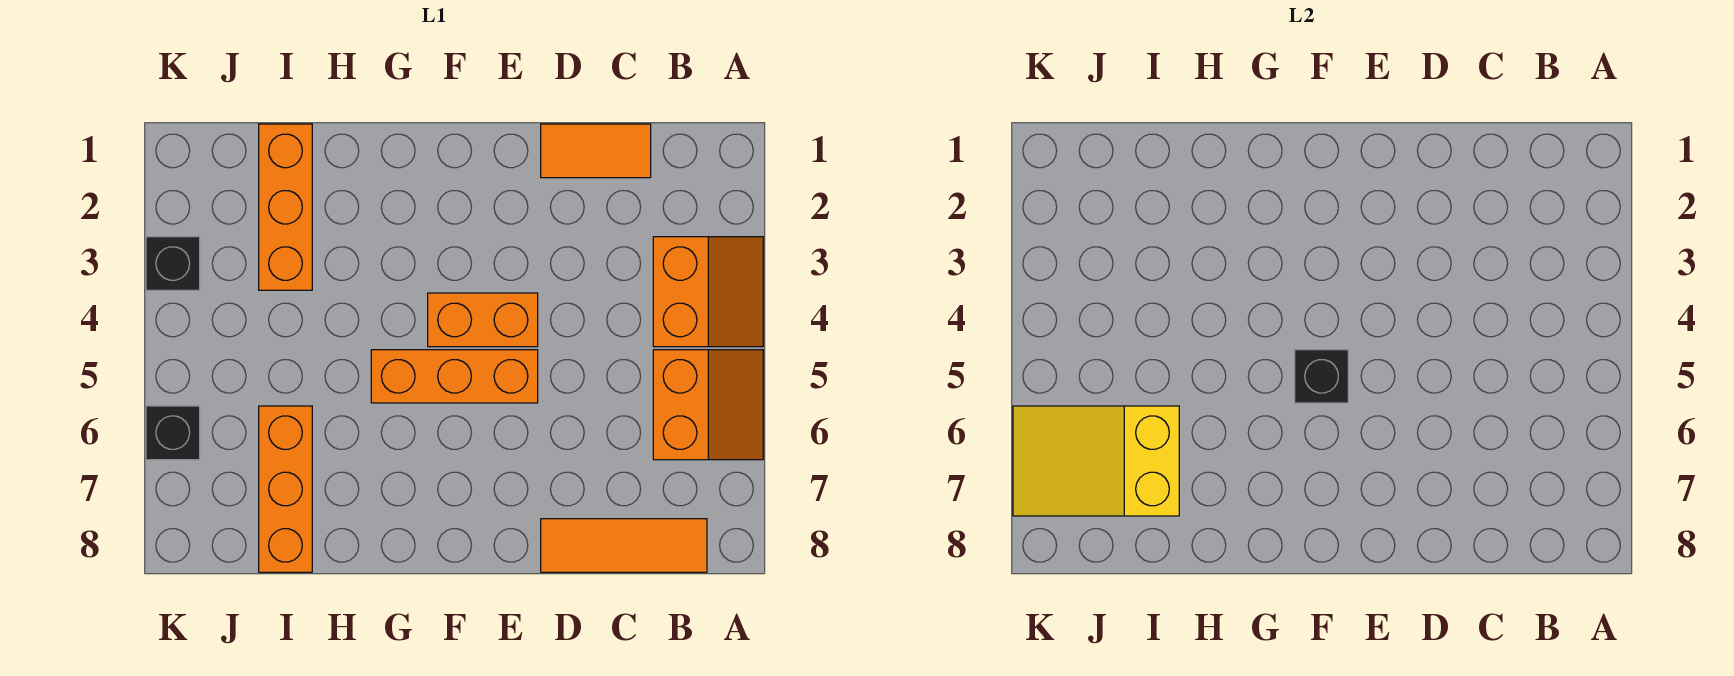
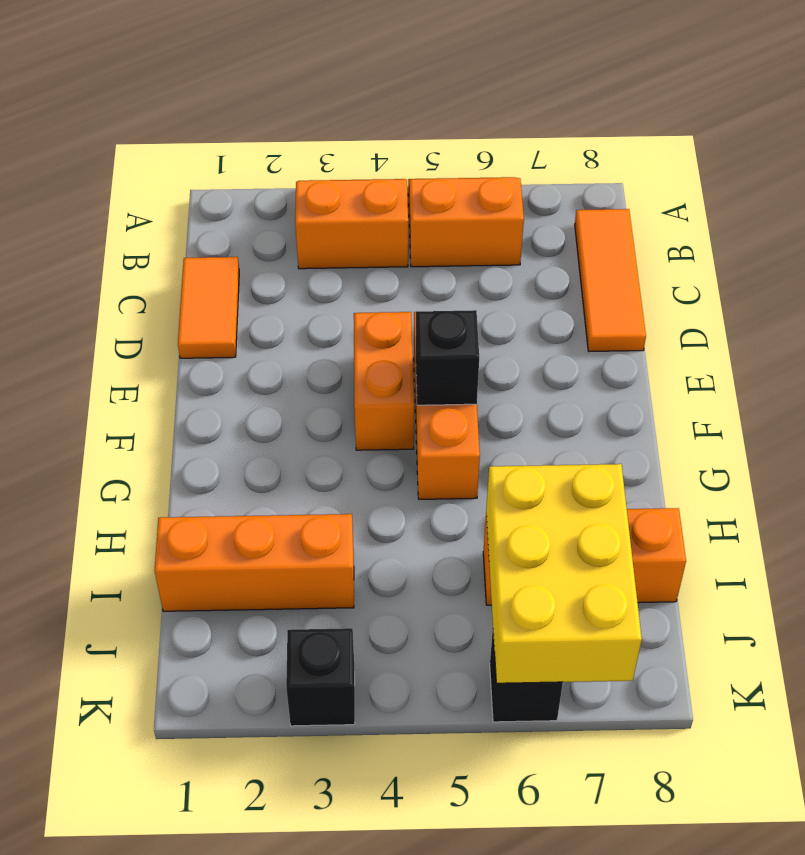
yellow 2x3 slope [1013,406,1179,516] -> yellow 2x3 brick [486,464,642,683]

